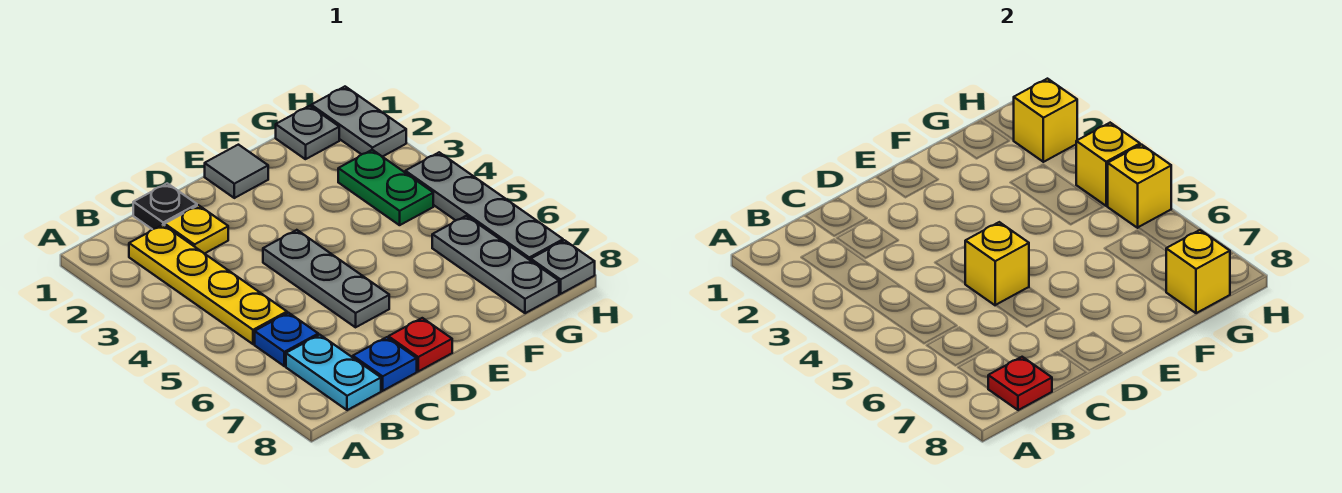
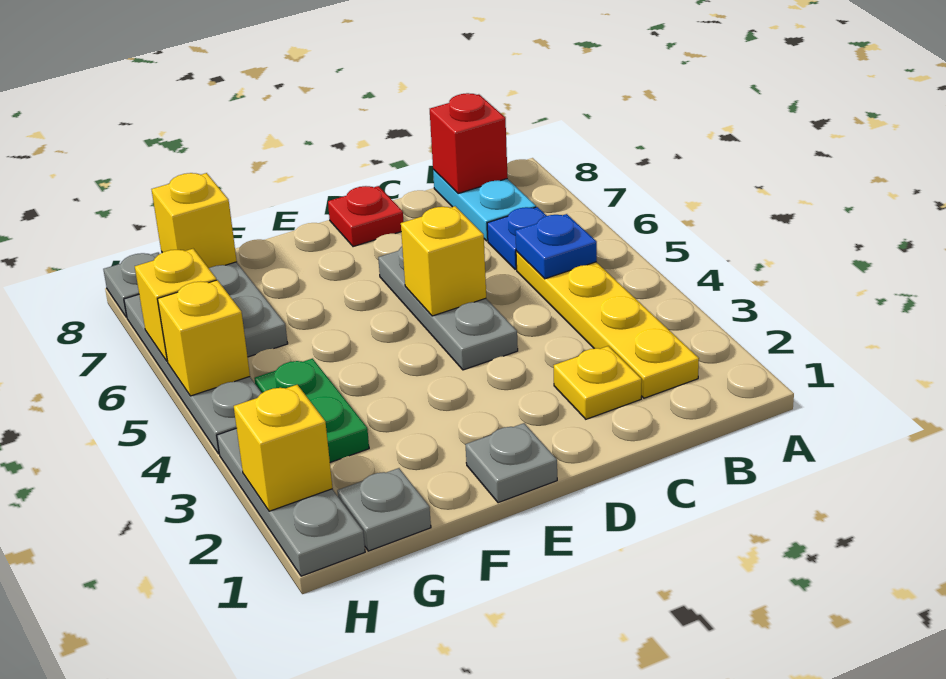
red 1x1 plate [988,357,1052,410] -> red 1x1 brick [430,93,508,193]
black 1x1 plate [133,183,197,229] -> none
blue 1x1 plate [353,337,417,391] -> blue 1x1 plate moved to [515,214,597,279]
grey 1x1 tile [205,145,268,198] -> grey 1x1 plate [466,423,557,503]
grey 1x2 plate [311,87,406,157] -> grey 1x3 plate [217,428,365,576]
yellow 1x1 brick [1076,123,1140,206] -> yellow 1x1 brick moved to [135,249,216,361]

